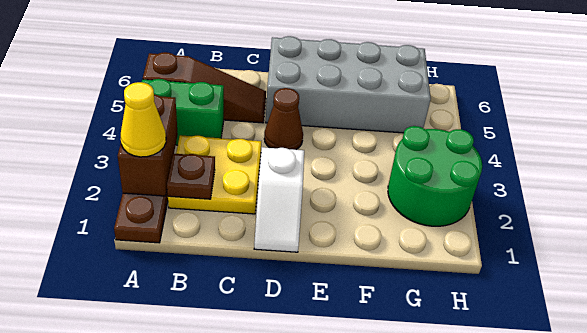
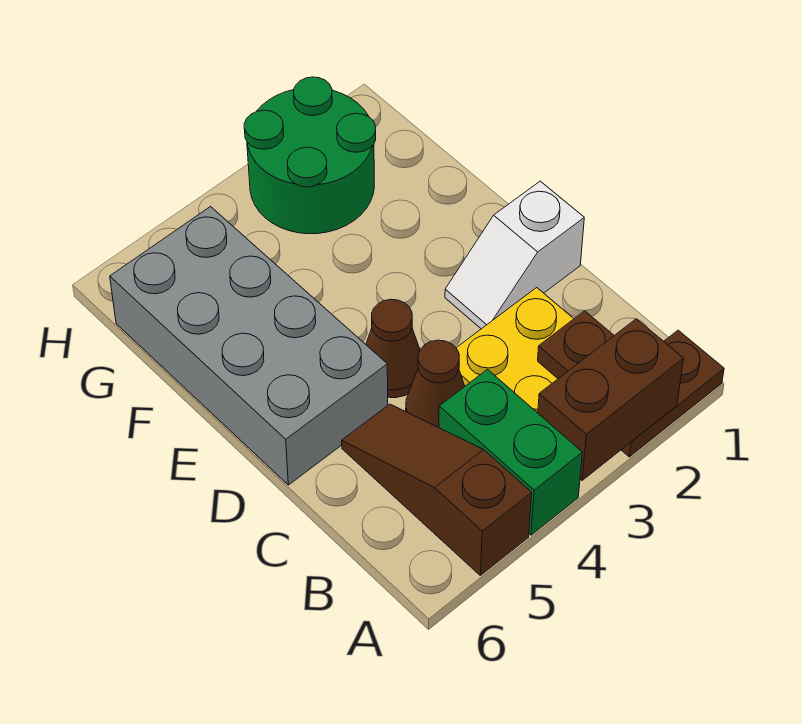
yellow 1x1 cone [121,82,166,157] -> none
none -> brown 1x1 cone [406,340,465,428]
white 1x2 slope [254,147,304,252] -> white 1x2 slope turned to [445,181,584,329]

